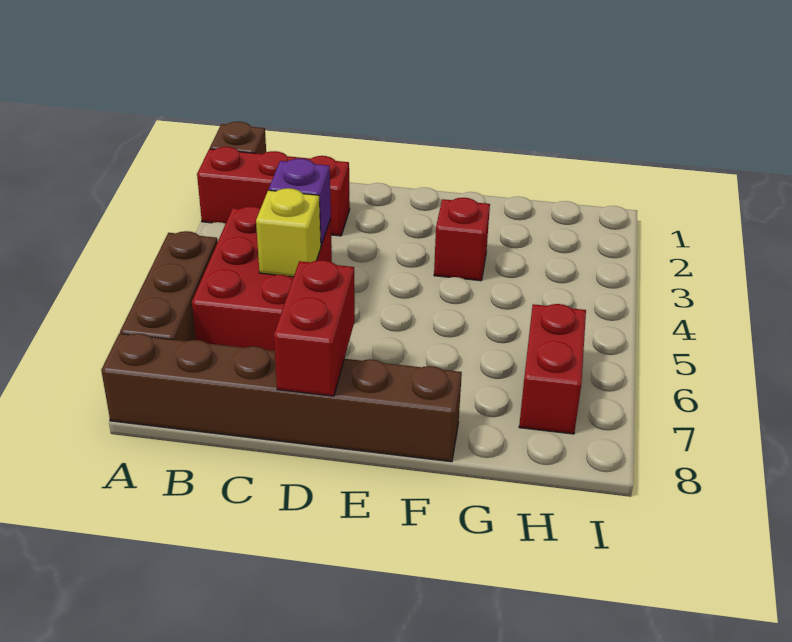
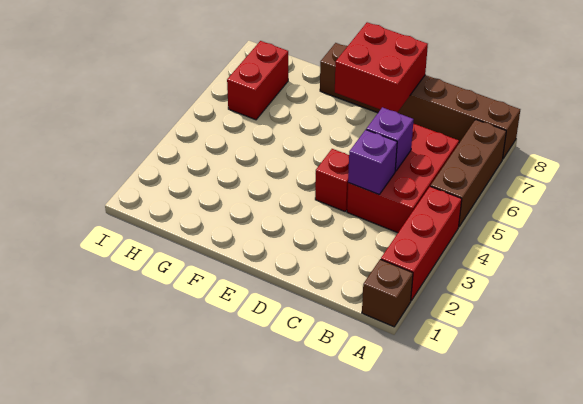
red 1x3 brick [197,147,350,236] -> red 1x3 brick turned to [381,187,462,301]
yellow 1x1 brick [256,188,321,277] -> purple 1x1 brick [366,107,414,171]
red 1x2 brick [274,260,355,396] -> red 2x2 brick [335,22,428,112]
red 1x1 brick [434,198,490,281] -> red 1x1 brick moved to [315,149,349,211]

